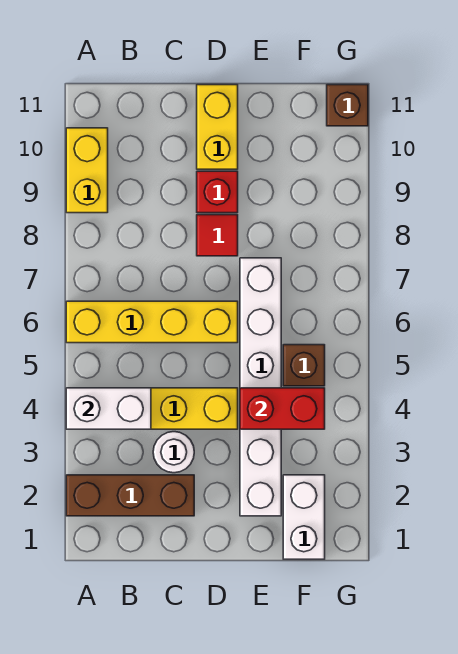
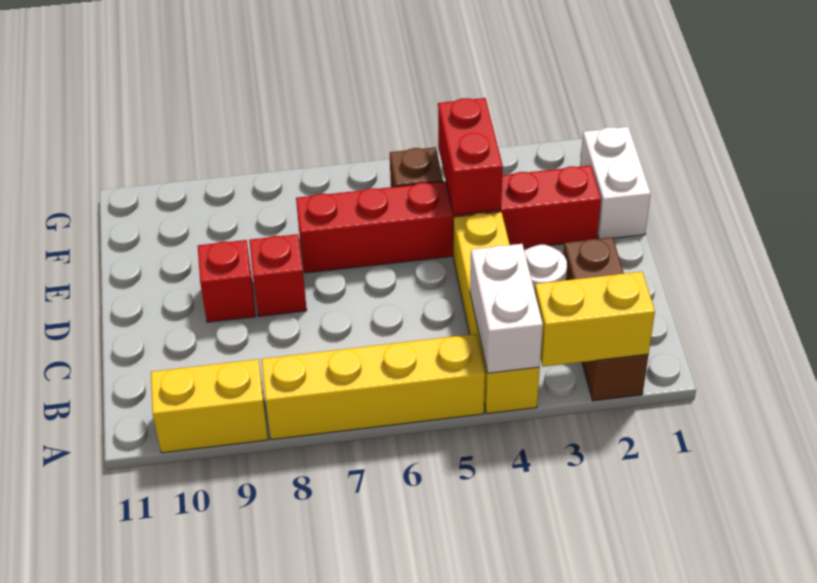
yellow 1x4 brick [66,301,238,343] -> yellow 1x4 brick turned to [261,334,485,440]
red 1x1 tile [197,215,238,256] -> red 1x1 brick [249,234,307,316]
yellow 1x2 brick [197,85,238,169] -> yellow 1x2 brick moved to [535,272,655,367]
white 1x6 brick [240,258,281,516] -> red 1x6 brick [296,166,601,273]
white 1x2 brick [283,475,325,559] -> white 1x2 brick turned to [580,127,651,239]
brown 1x1 brick [327,85,368,126] -> none

